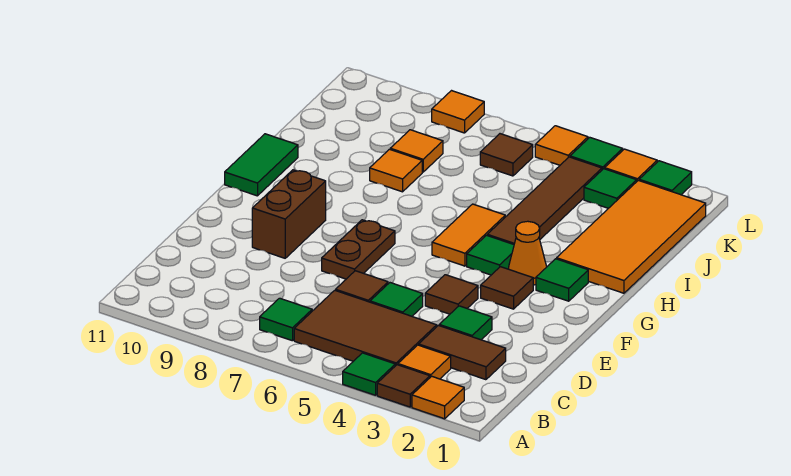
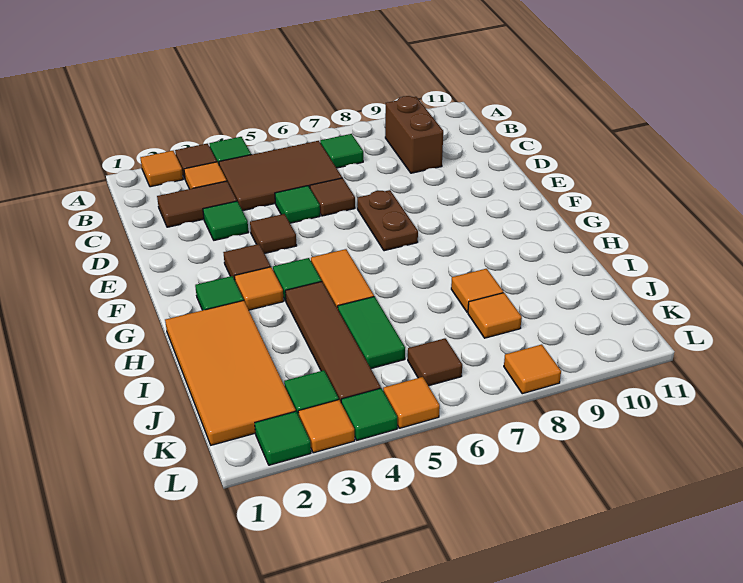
brown 1x2 brick [252,170,326,258] -> brown 1x2 brick moved to [385,96,443,173]
orange 1x1 cone [509,221,547,285] -> orange 1x1 tile [235,267,284,310]
green 1x2 tile [225,134,298,196] -> green 1x2 tile moved to [338,297,405,368]

